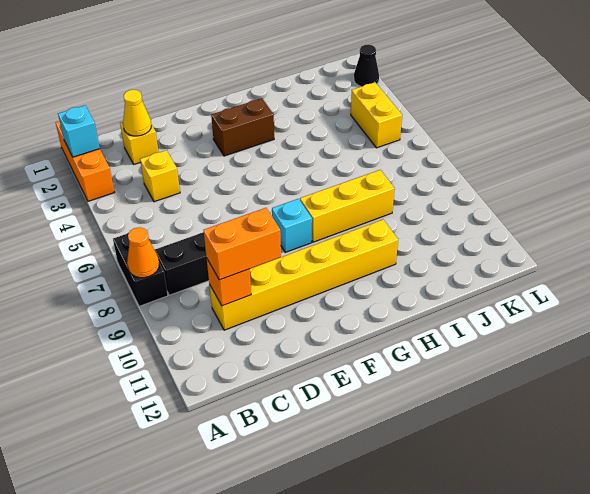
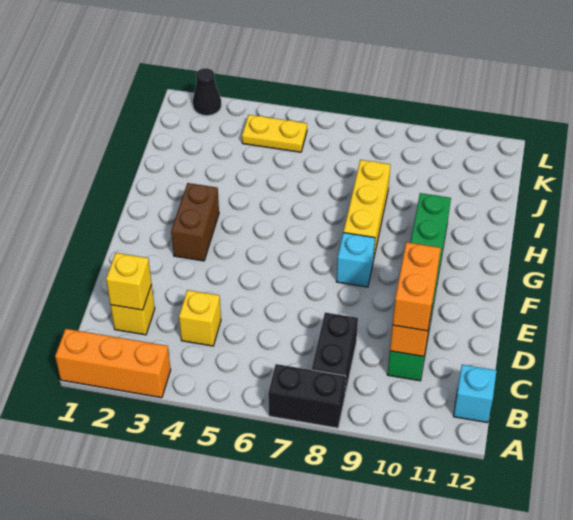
cyan 1x1 brick [58,105,100,157] -> cyan 1x1 brick moved to [453,365,496,423]
orange 1x1 cone [127,227,159,278] -> none
yellow 1x1 cone [123,90,151,136] -> yellow 1x1 brick [106,253,152,310]
yellow 1x6 brick [209,220,398,330] -> green 1x6 brick [387,193,451,381]
yellow 1x2 brick [351,82,402,148] -> yellow 1x2 plate [242,115,307,152]

